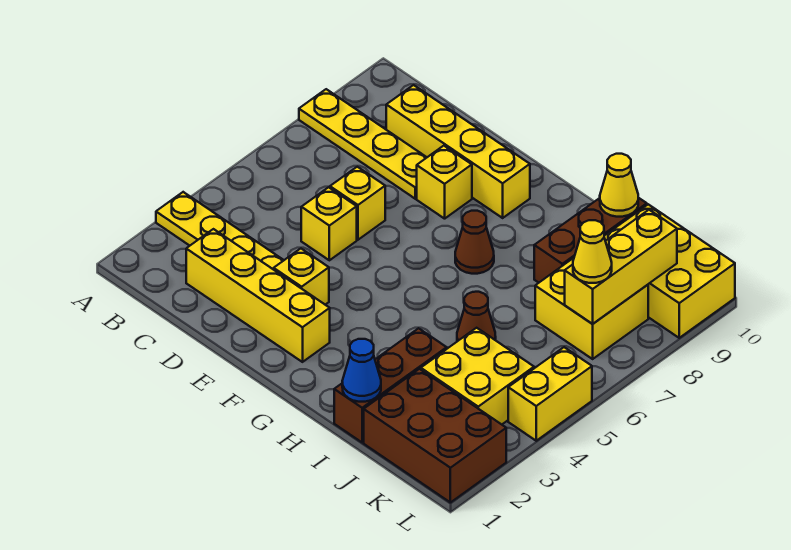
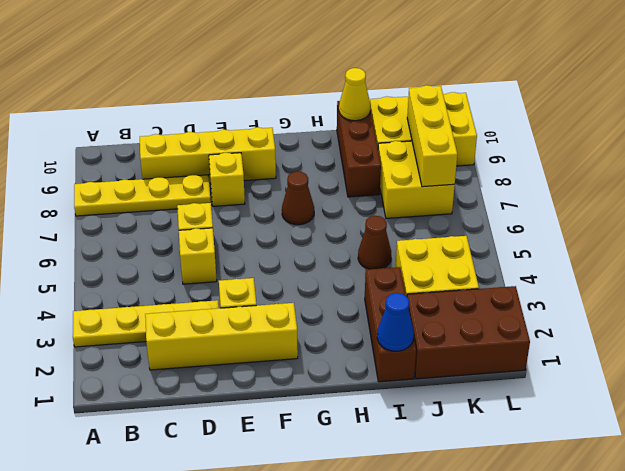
yellow 1x1 cone [573,220,612,283] -> none
yellow 1x2 brick [508,347,592,441] -> none

